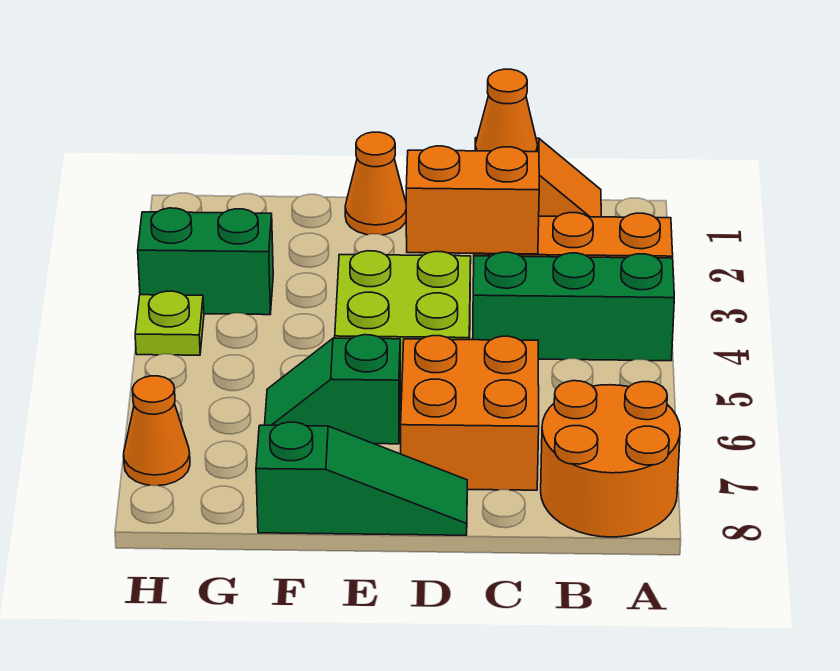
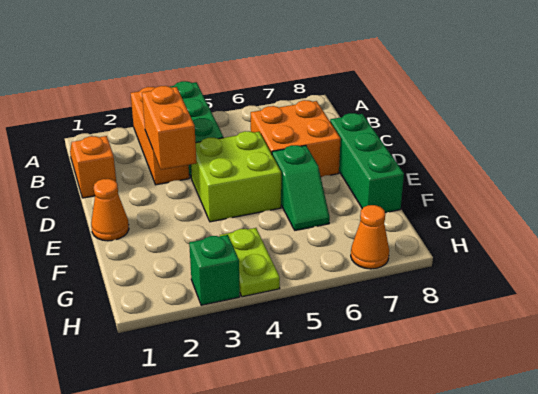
orange 2x2 round brick [541,381,680,537] -> none
orange 1x1 cone [475,69,538,152] -> none
green 1x3 slope [256,422,467,535] -> green 1x3 brick [330,113,404,213]
green 1x2 brick [138,208,273,315] -> green 1x1 brick [189,235,240,305]
lime 1x1 plate [135,291,204,355] -> lime 1x2 plate [220,228,280,297]

